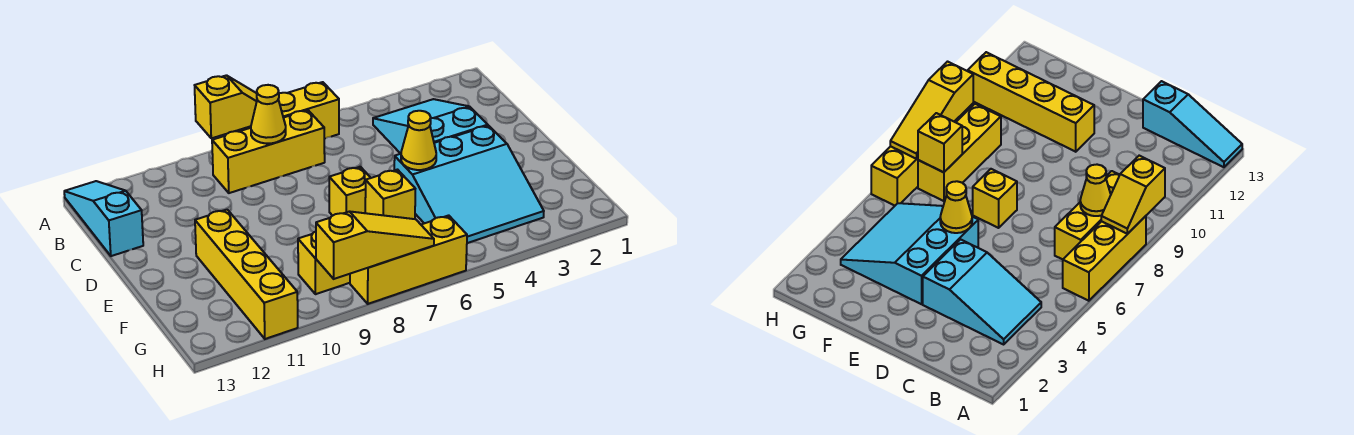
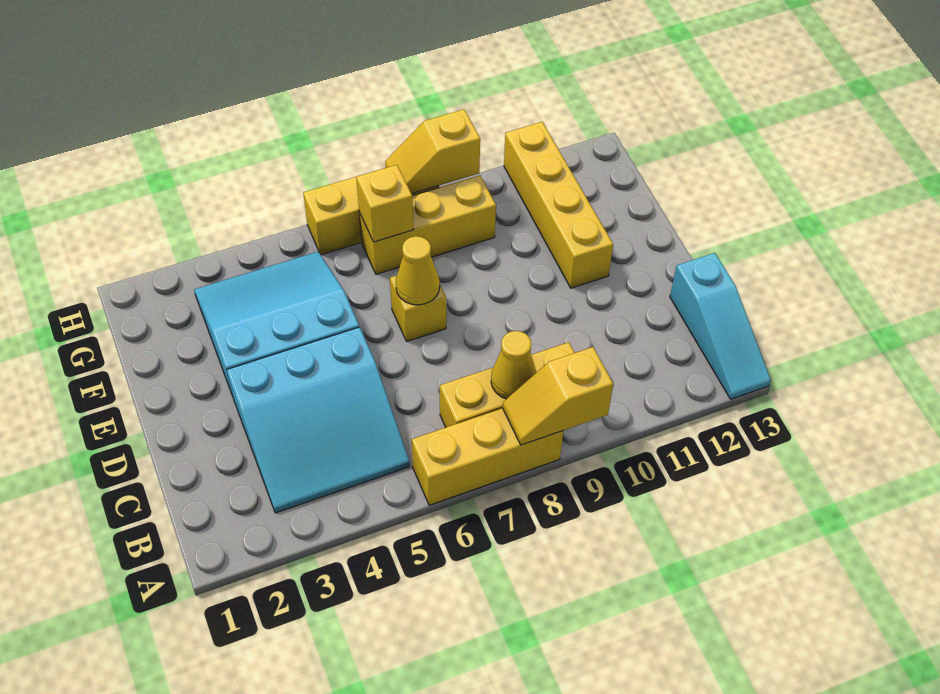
cyan 2x3 slope [373,99,488,154] -> cyan 3x3 slope [227,327,410,513]
yellow 1x1 cone [401,111,436,170] -> yellow 1x1 cone moved to [396,236,440,305]
yellow 1x3 slope [316,212,434,279] -> yellow 1x2 slope [385,109,480,194]

